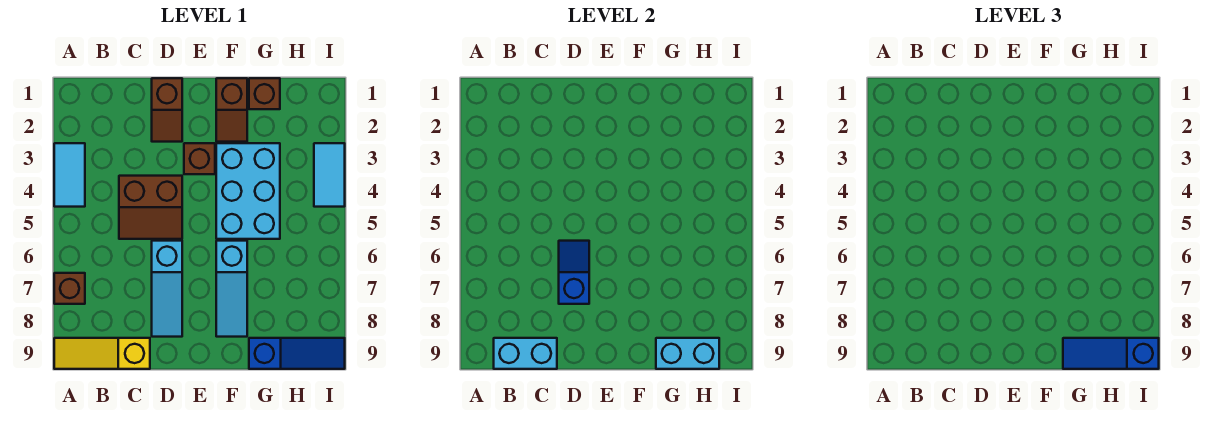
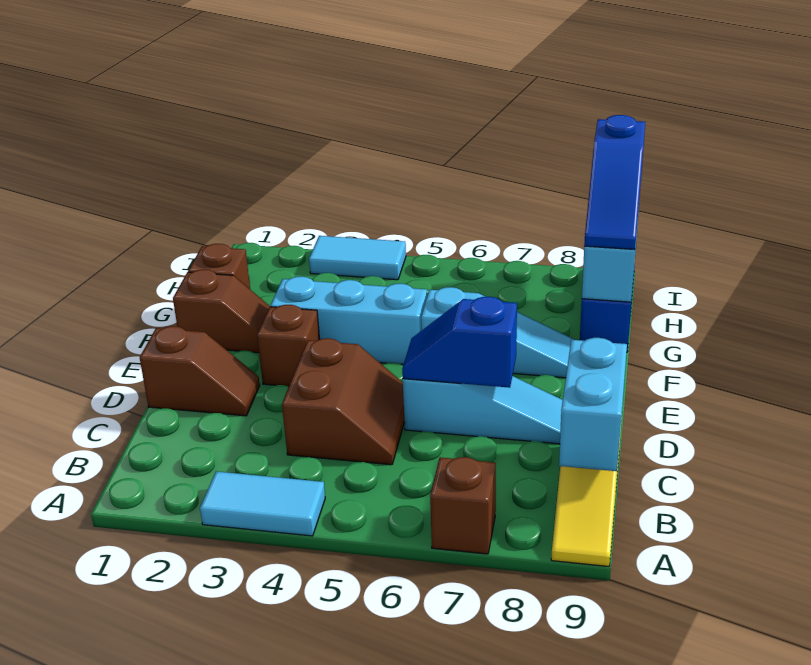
cyan 2x3 brick [216,143,280,239] -> cyan 1x3 brick [270,276,427,365]

